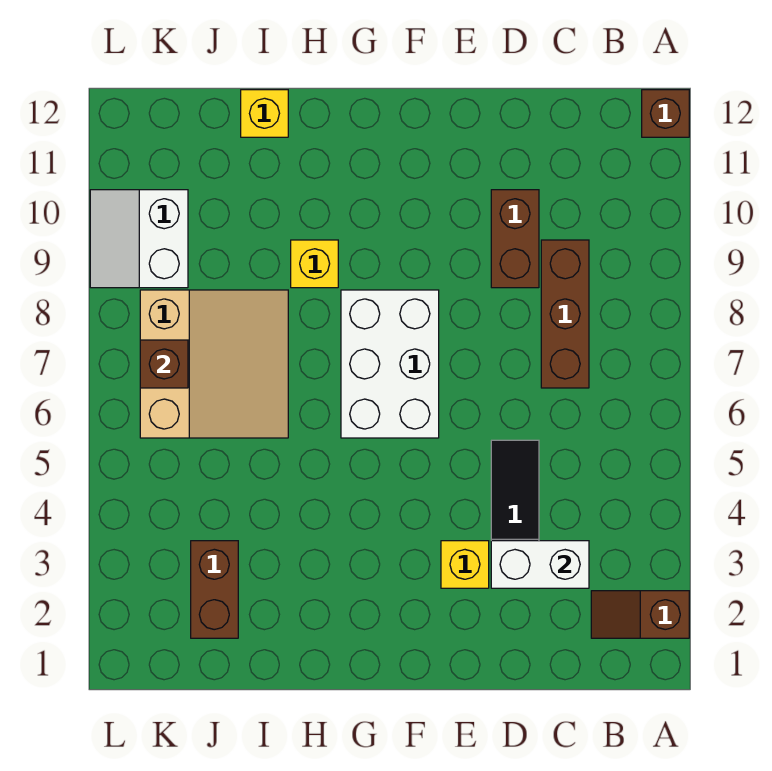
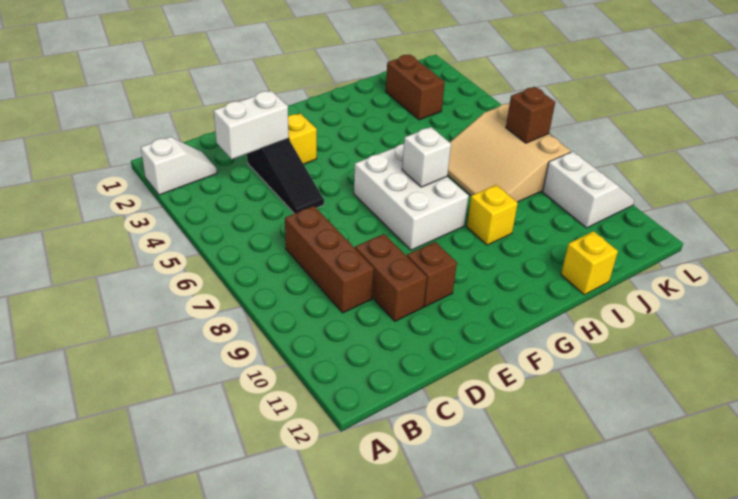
brown 1x2 slope [591,591,689,638] -> white 1x2 slope [141,137,217,195]
brown 1x1 brick [642,90,689,137] -> brown 1x1 brick moved to [407,242,457,307]
none -> white 1x1 brick [402,127,451,187]

